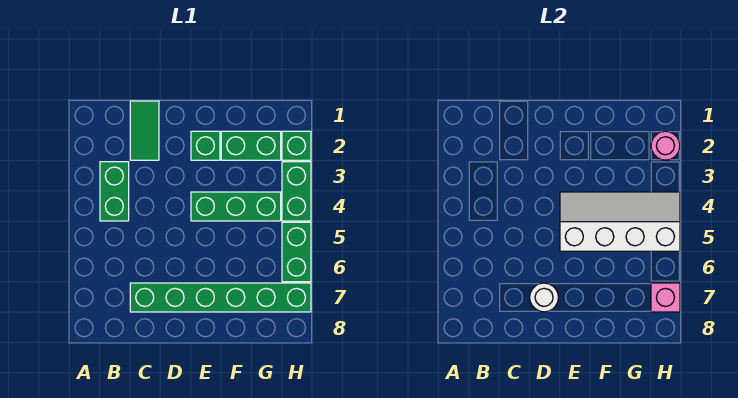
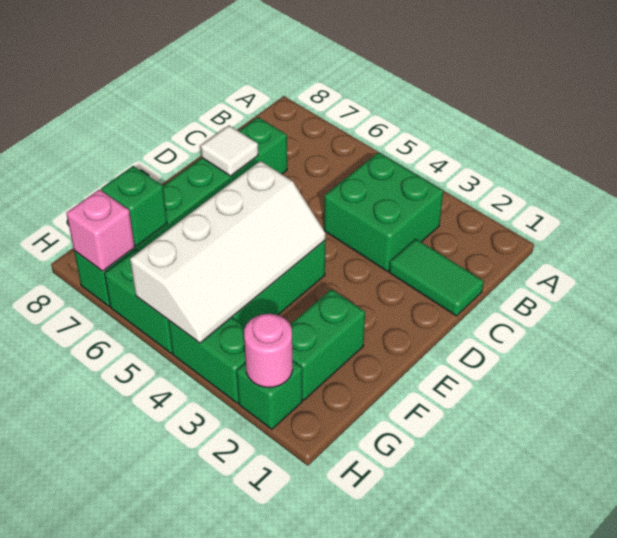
green 1x2 brick [100,162,129,221] -> green 2x2 brick [324,152,443,271]
white 1x1 round brick [530,283,558,312] -> white 1x1 tile [201,126,258,176]
green 1x1 brick [191,131,220,160] -> green 1x1 brick moved to [101,166,167,246]

